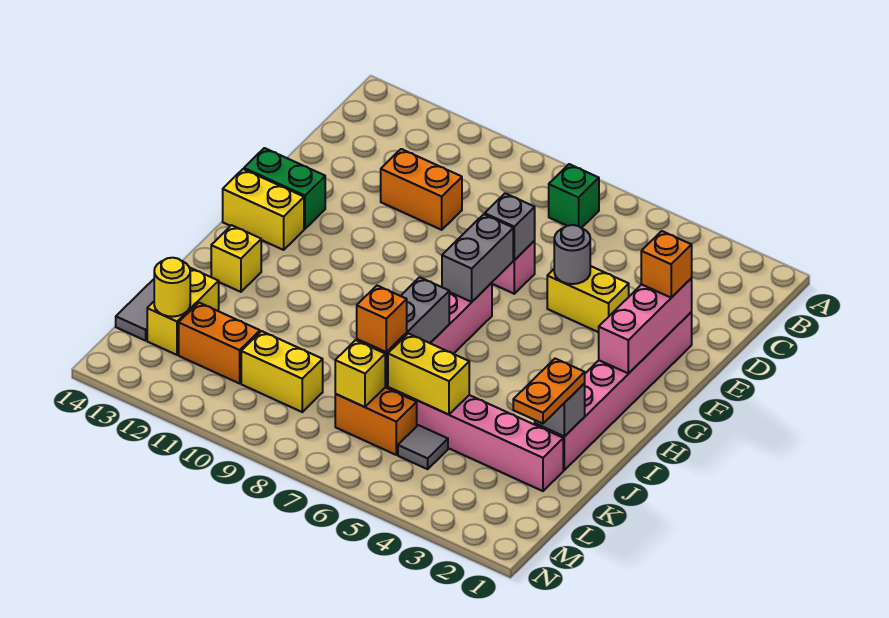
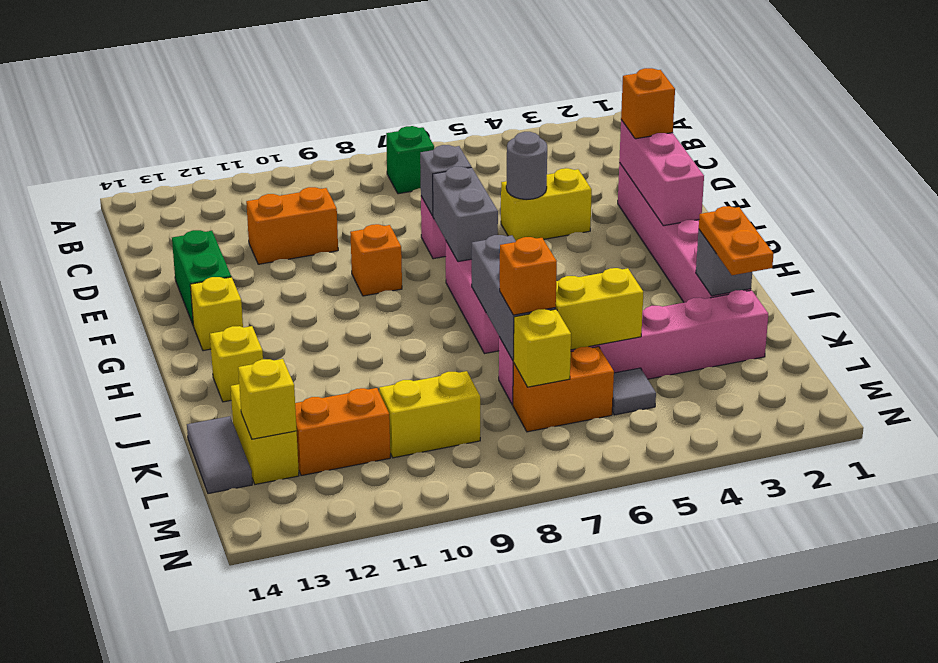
none -> orange 1x1 brick [350,224,402,296]
green 1x2 brick [244,148,325,229] -> green 1x2 brick turned to [172,230,231,326]
yellow 1x2 brick [223,169,304,250] -> yellow 1x1 brick [190,277,243,351]
yellow 1x1 round brick [154,258,190,317] -> yellow 1x1 brick [238,359,297,439]

